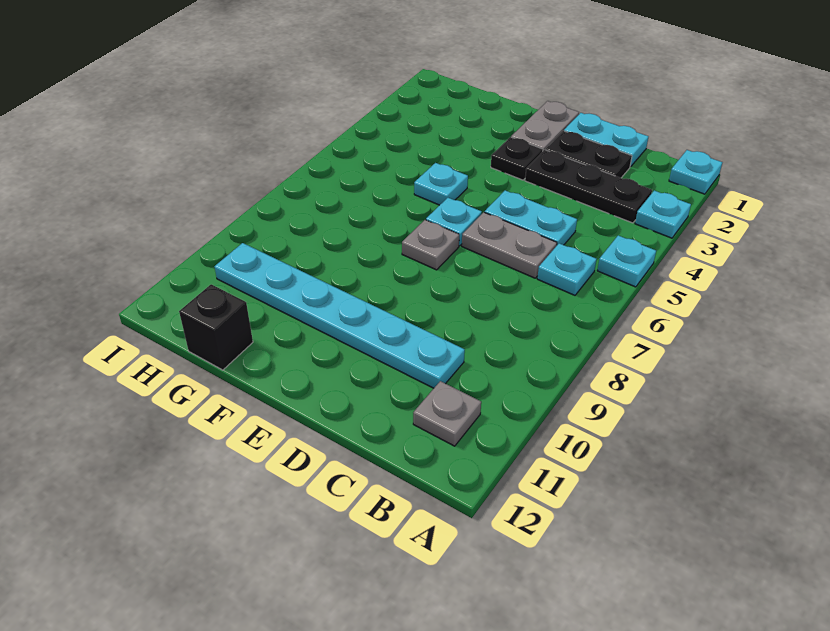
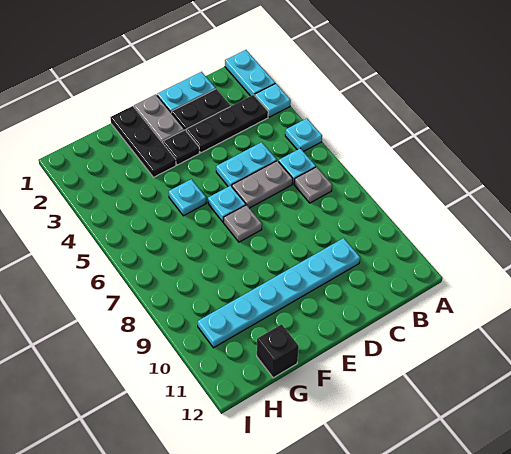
cyan 1x1 plate [669,150,722,194] -> cyan 1x2 plate [225,50,275,96]
grey 1x1 plate [413,381,481,446] -> grey 1x1 plate moved to [294,167,332,203]
none -> black 1x3 plate [110,106,176,177]

